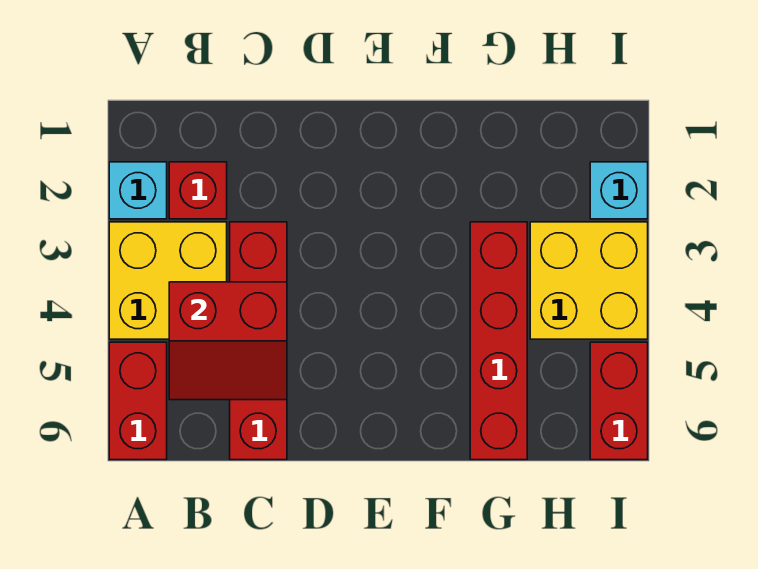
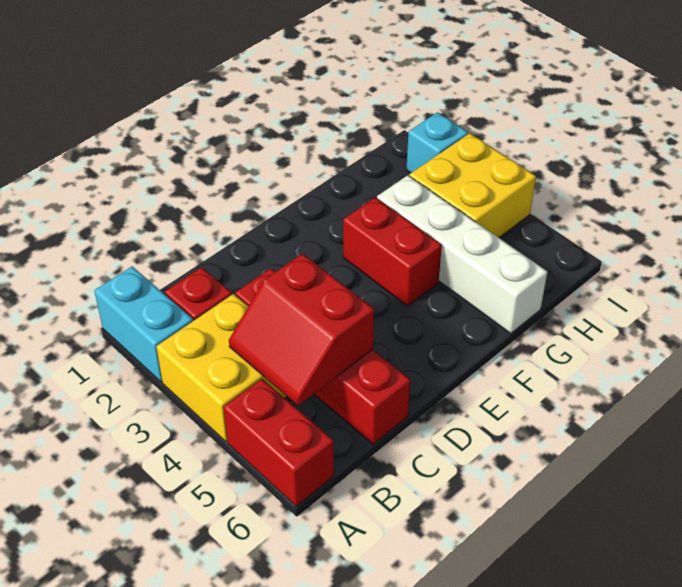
cyan 1x1 brick [109,162,167,219] -> cyan 1x2 brick [94,266,193,382]
red 2x2 slope [169,282,287,400] -> red 2x2 slope turned to [229,254,374,406]
red 1x4 brick [470,222,527,460] -> white 1x4 brick [377,175,547,333]
red 1x2 brick [590,342,648,460] -> red 1x2 brick moved to [343,197,442,306]

